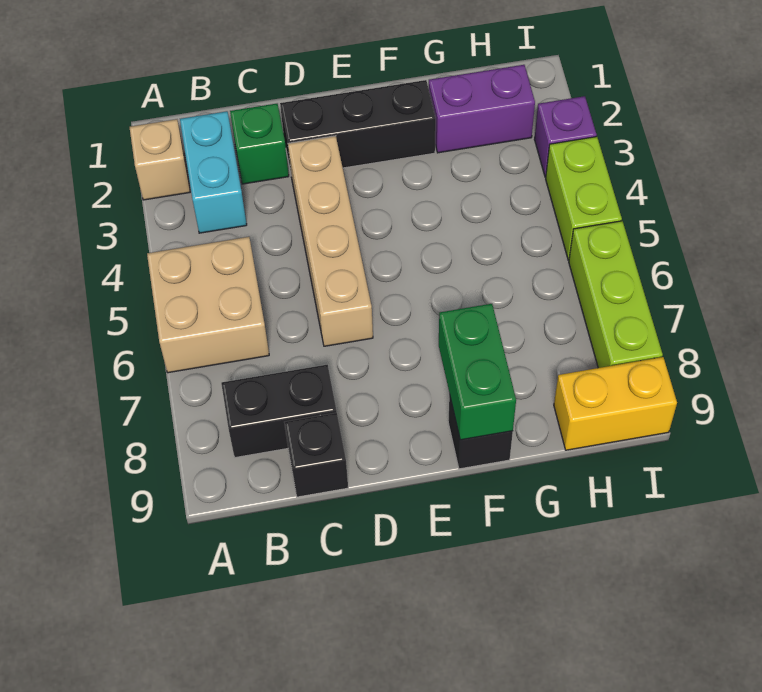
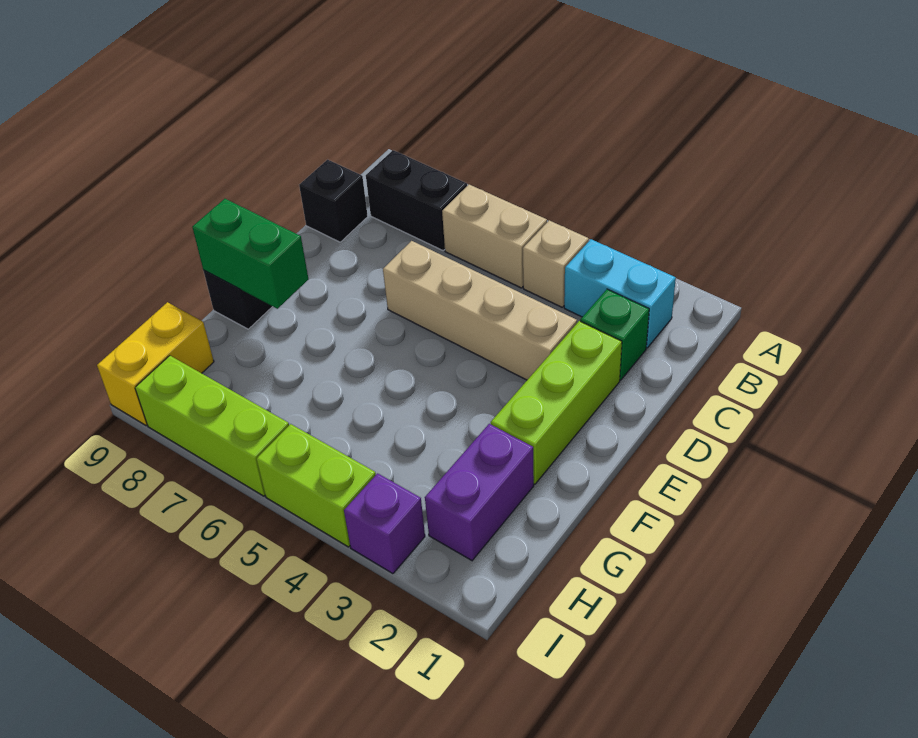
tan 1x1 brick [130,119,190,200] -> tan 1x1 brick moved to [523,220,589,307]
tan 2x2 brick [147,237,269,373] -> tan 1x2 brick [442,185,547,288]
black 1x2 brick [221,365,337,458] -> black 1x2 brick turned to [366,150,467,250]
black 1x3 brick [280,80,436,172] -> lime 1x3 brick [491,321,622,484]

